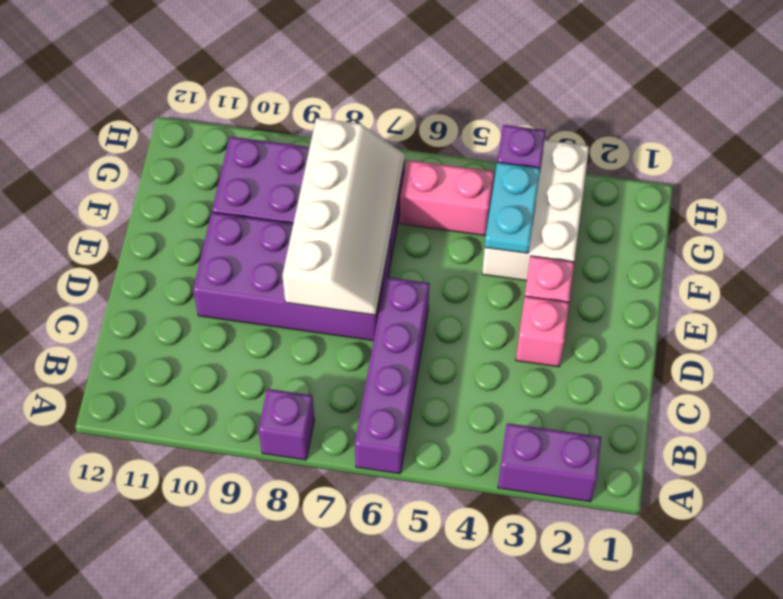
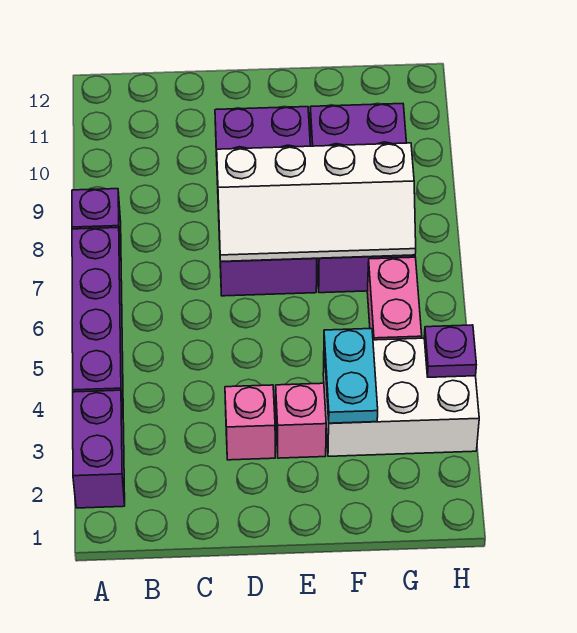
purple 1x4 brick [355,277,429,474] -> purple 1x4 brick turned to [72,228,123,410]
cyan 1x2 plate [485,162,540,253] -> cyan 1x2 plate turned to [324,329,378,423]

